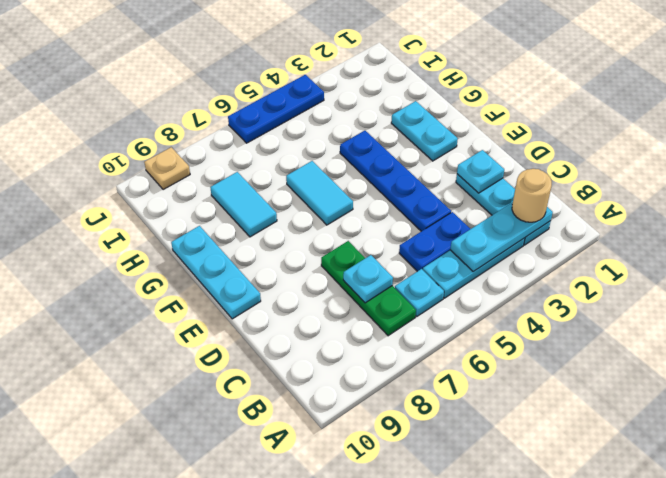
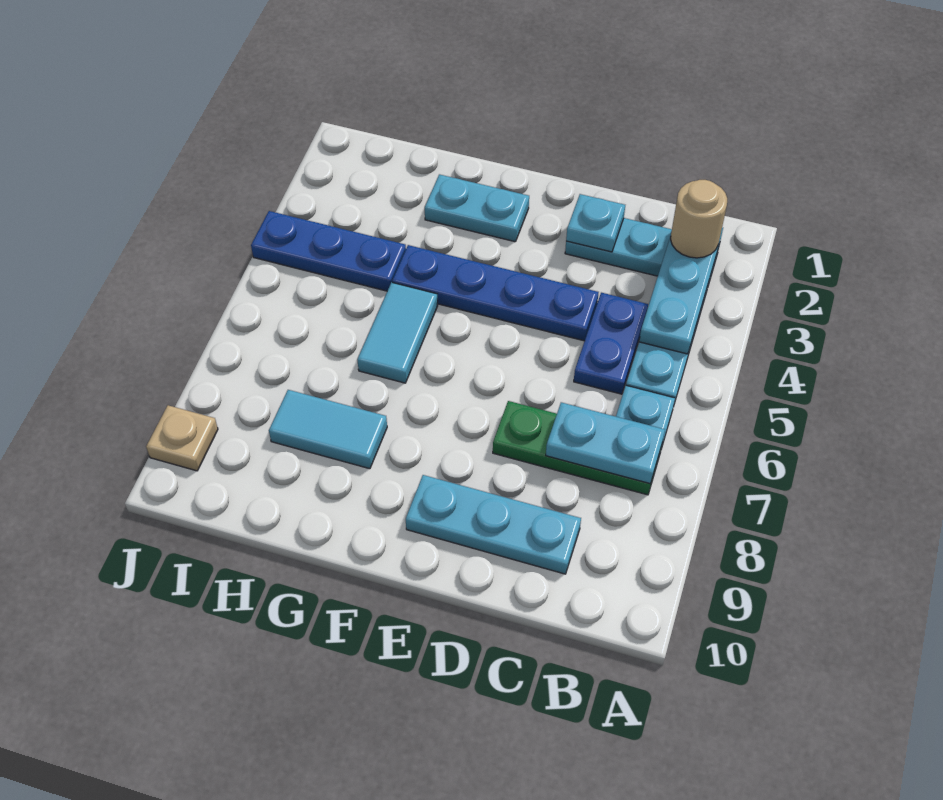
cyan 1x1 plate [343,255,393,303] -> cyan 1x2 plate [546,402,665,484]
cyan 1x3 plate [171,226,261,319] -> cyan 1x3 plate moved to [406,475,581,574]
cyan 1x2 tile [286,161,353,225] -> cyan 1x2 tile turned to [357,282,438,383]
blue 1x3 plate [228,75,324,143] -> blue 1x3 plate turned to [251,211,406,291]

